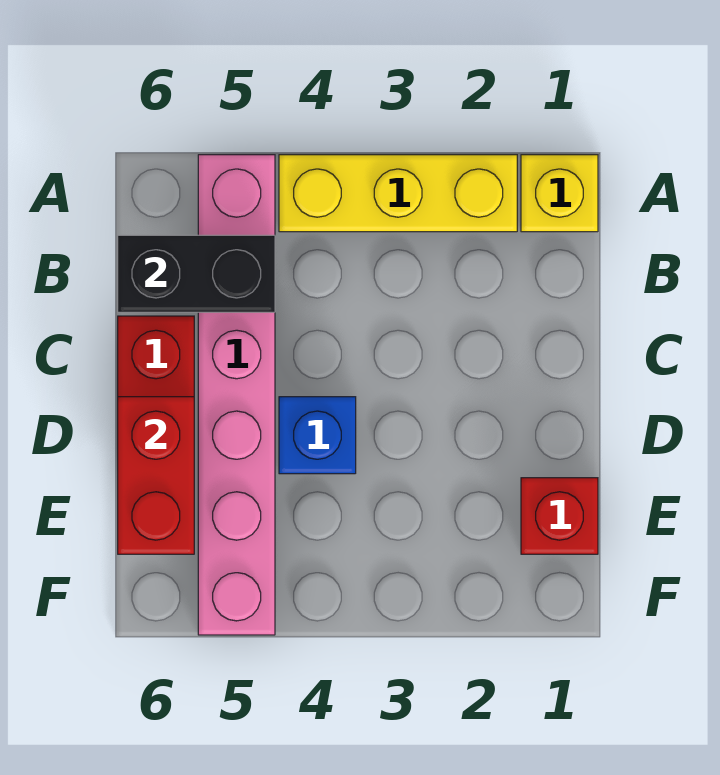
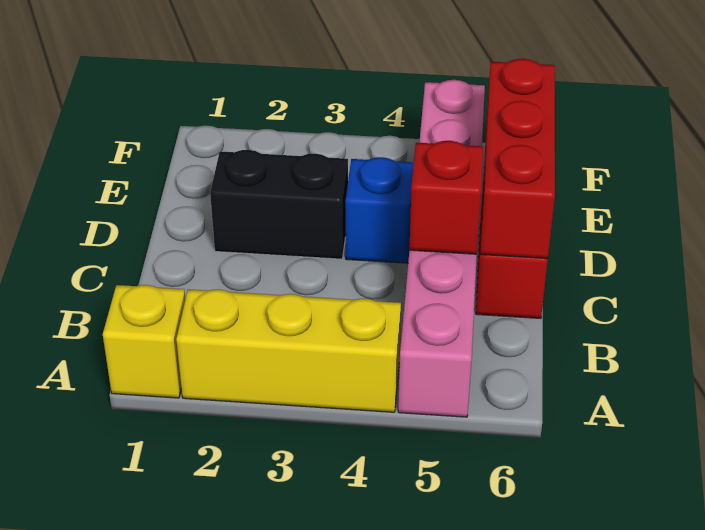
black 1x2 brick [118,235,275,312] -> black 1x2 brick moved to [210,150,348,259]
red 1x2 brick [118,397,194,554] -> red 1x3 brick [480,59,555,259]
red 1x1 brick [521,478,598,554] -> red 1x1 brick moved to [409,141,483,254]

